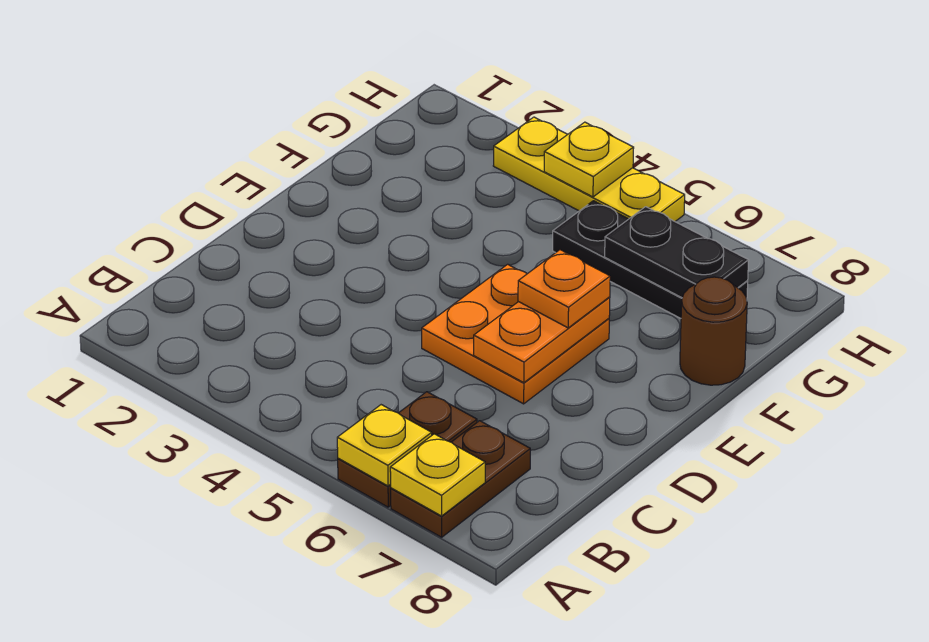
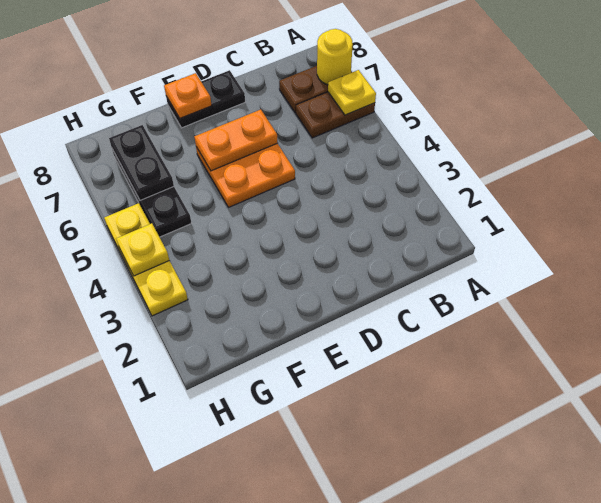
yellow 1x1 plate [390,434,485,516] -> yellow 1x1 round brick [317,29,353,85]
none -> black 1x2 plate [166,70,245,128]
orange 1x1 plate [518,250,610,328] -> orange 1x1 plate moved to [164,73,212,118]
brown 1x1 round brick [680,277,747,385] -> none

